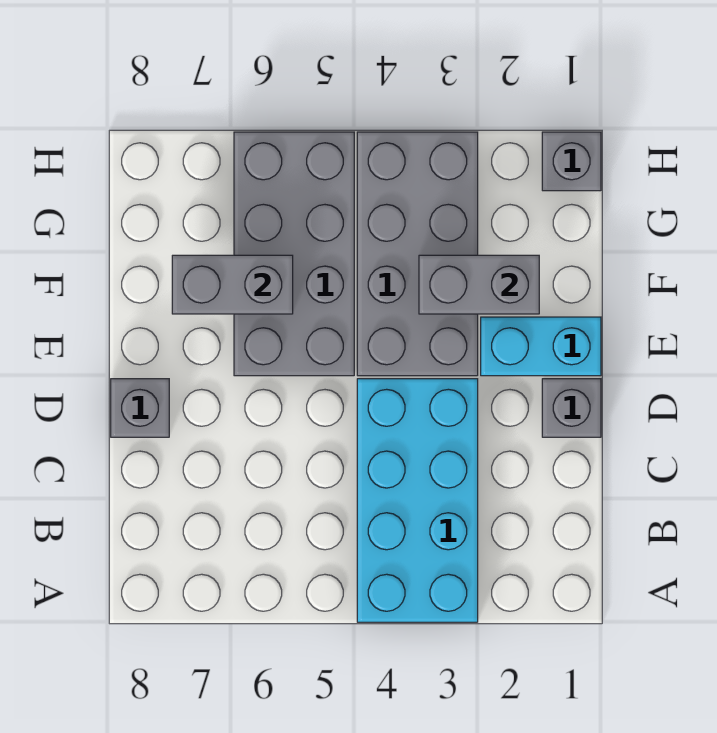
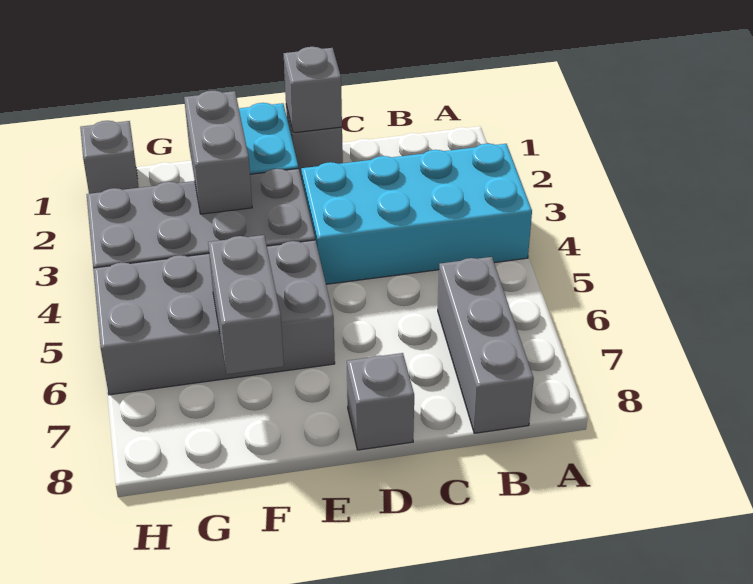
none -> grey 1x3 brick [438,257,534,433]
none -> grey 1x1 brick [284,47,342,133]

